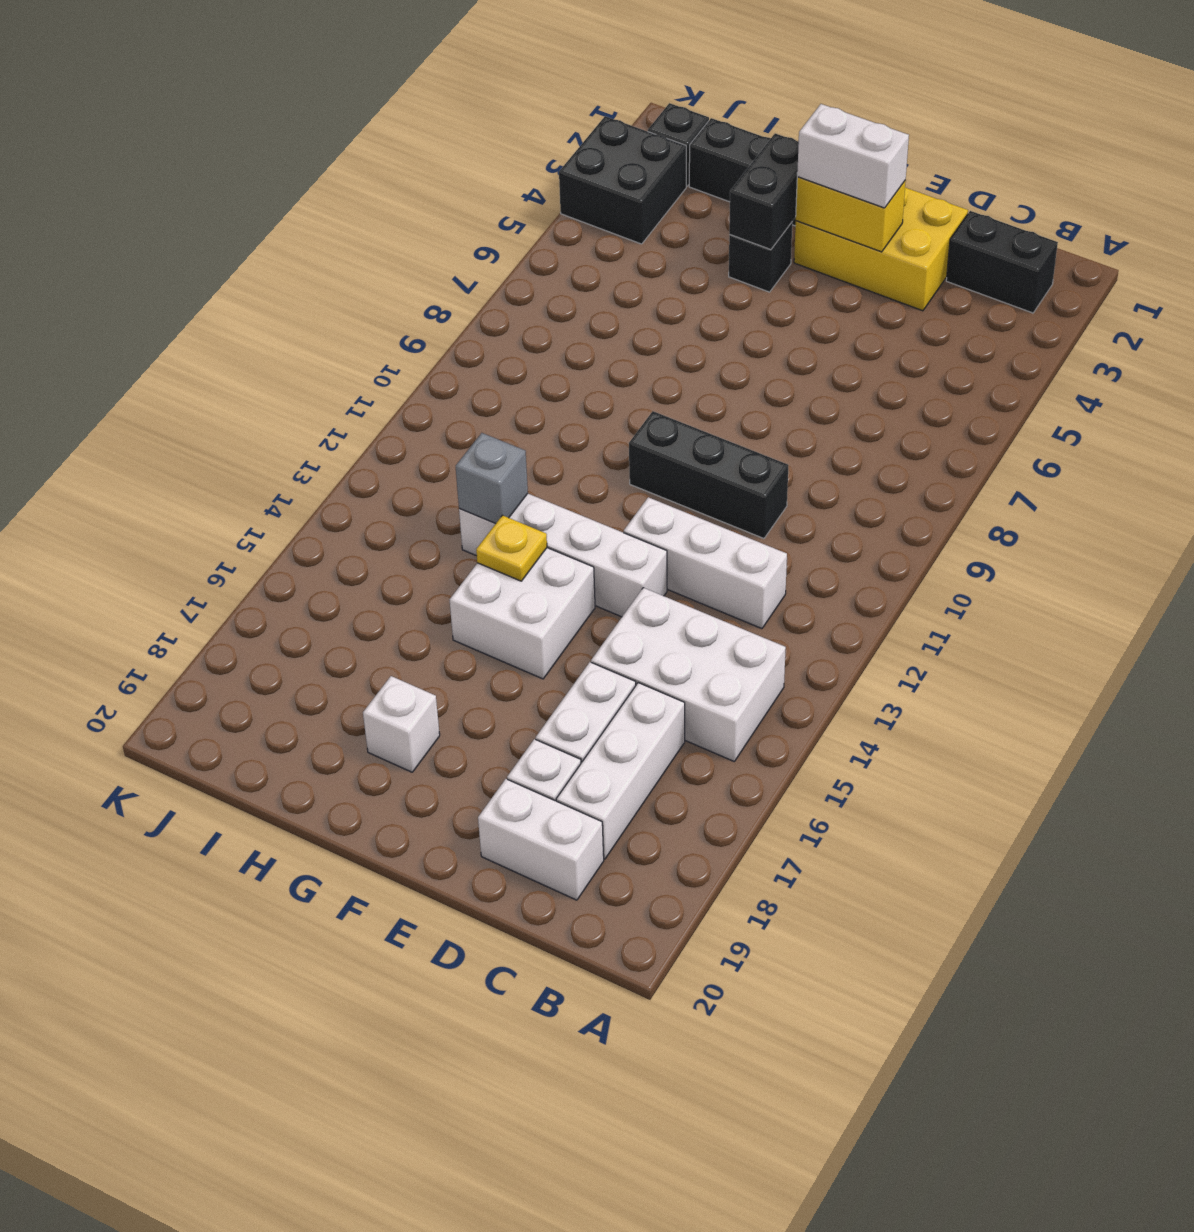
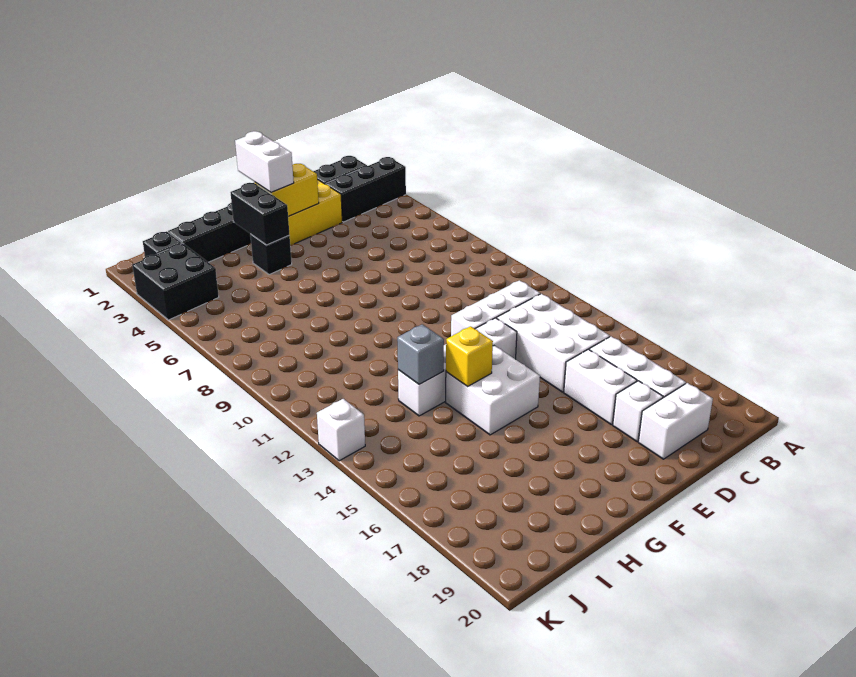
white 2x3 brick [591,588,786,761] -> white 2x3 brick turned to [497,294,610,392]
black 1x3 brick [629,411,788,539] -> black 1x3 brick moved to [326,157,406,222]
white 1x2 brick [797,104,909,208] -> white 1x2 brick turned to [235,131,294,192]
yellow 1x1 plate [476,515,547,581] -> yellow 1x1 brick [446,326,493,387]
white 1x1 brick [363,676,440,772] -> white 1x1 brick moved to [317,399,365,461]

